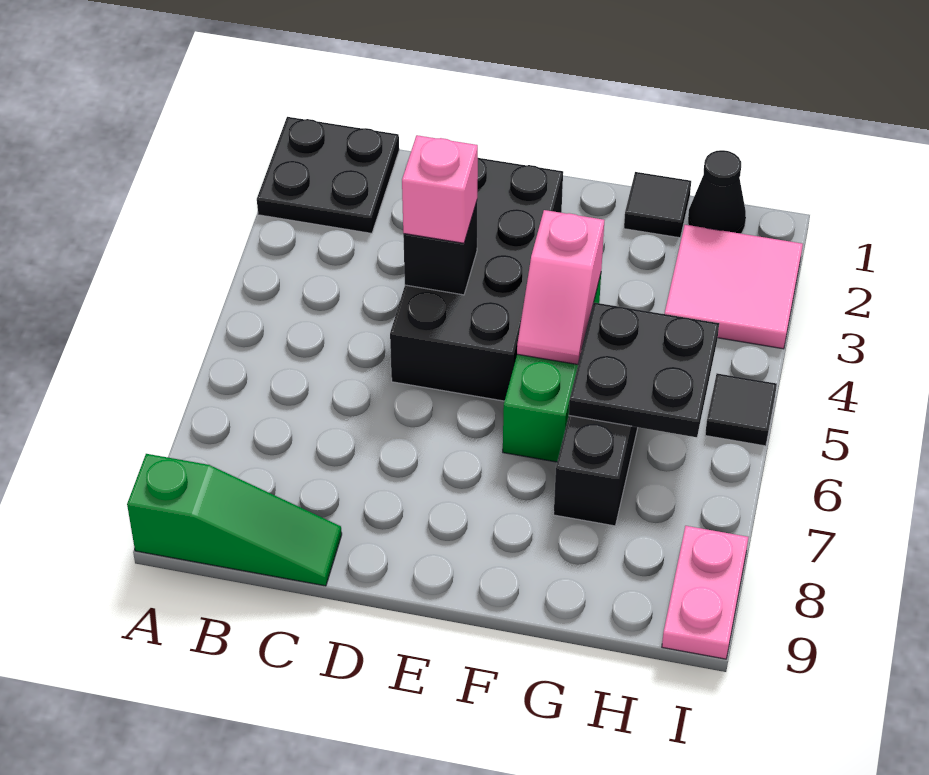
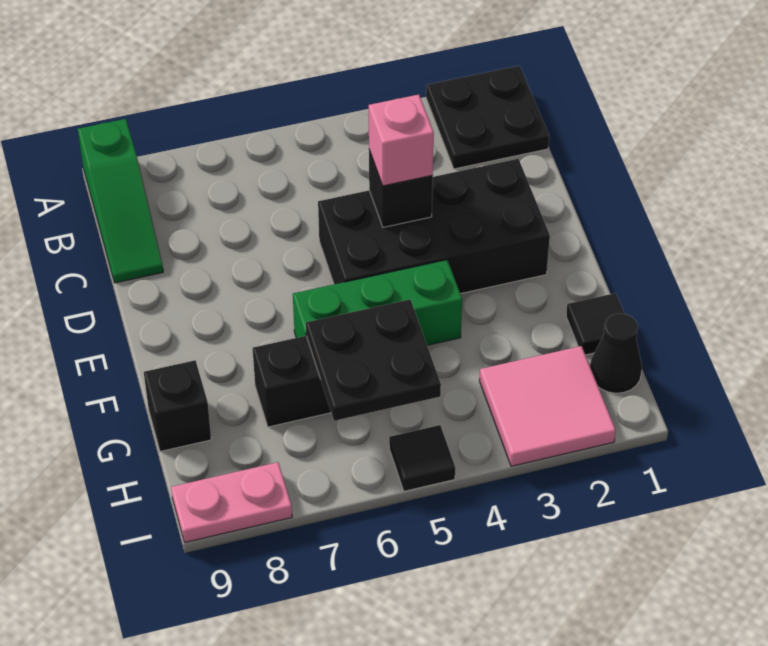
pink 1x2 slope [517,210,604,365] -> none
none -> black 1x1 brick [144,360,211,452]

